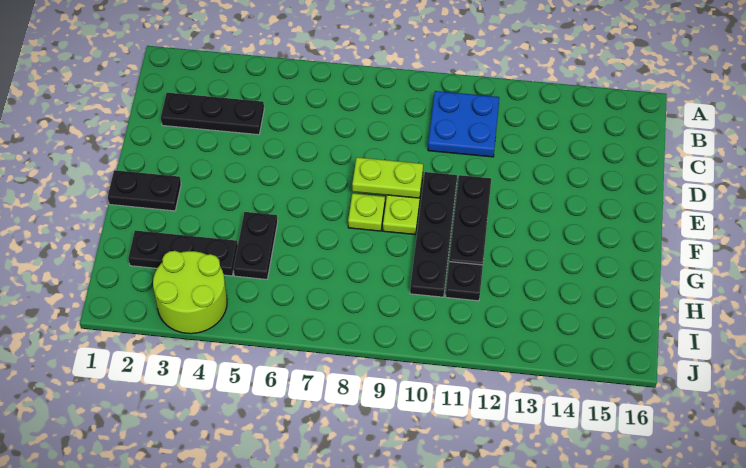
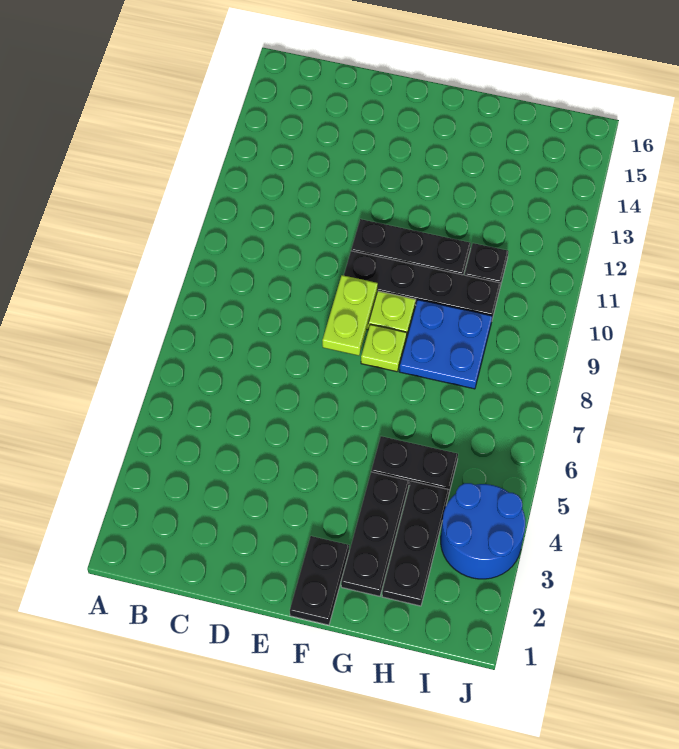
blue 2x2 plate [428,91,499,157] -> blue 2x2 plate moved to [399,300,492,389]
black 1x3 plate [161,93,264,135] -> black 1x3 plate moved to [341,472,409,596]
lime 2x2 round brick [153,251,227,334] -> blue 2x2 round brick [441,483,525,579]

